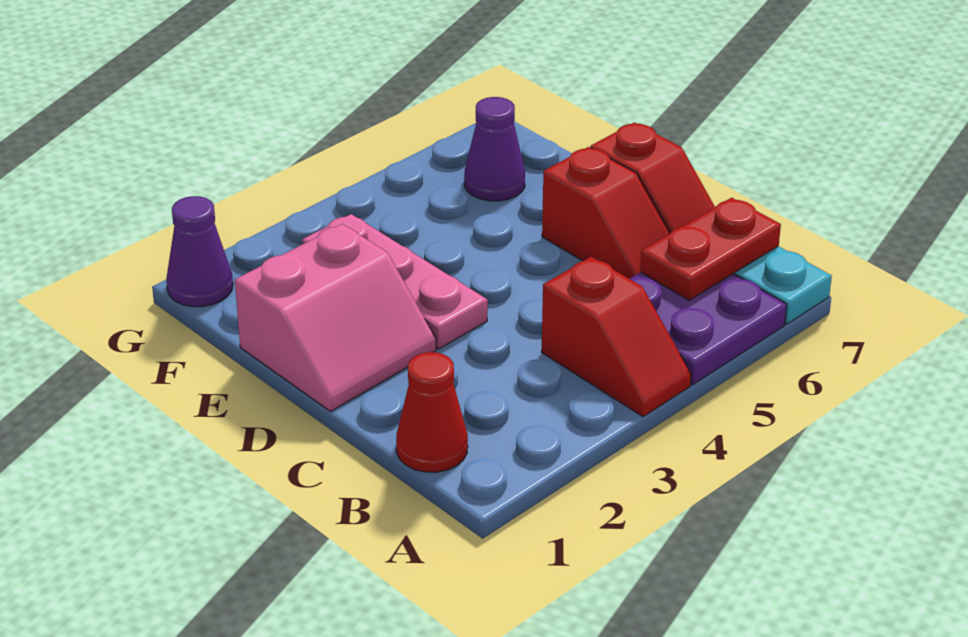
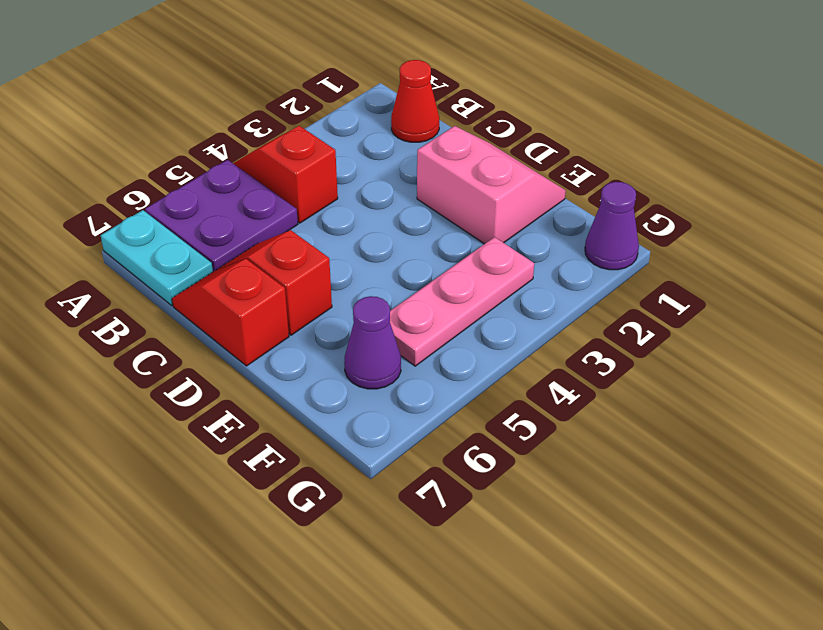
red 1x2 plate [640,198,781,300] -> none
pink 2x2 slope [235,224,436,411] -> pink 2x2 slope turned to [417,126,566,244]
pink 1x3 plate [302,214,488,349] -> pink 1x3 plate turned to [390,237,534,366]

